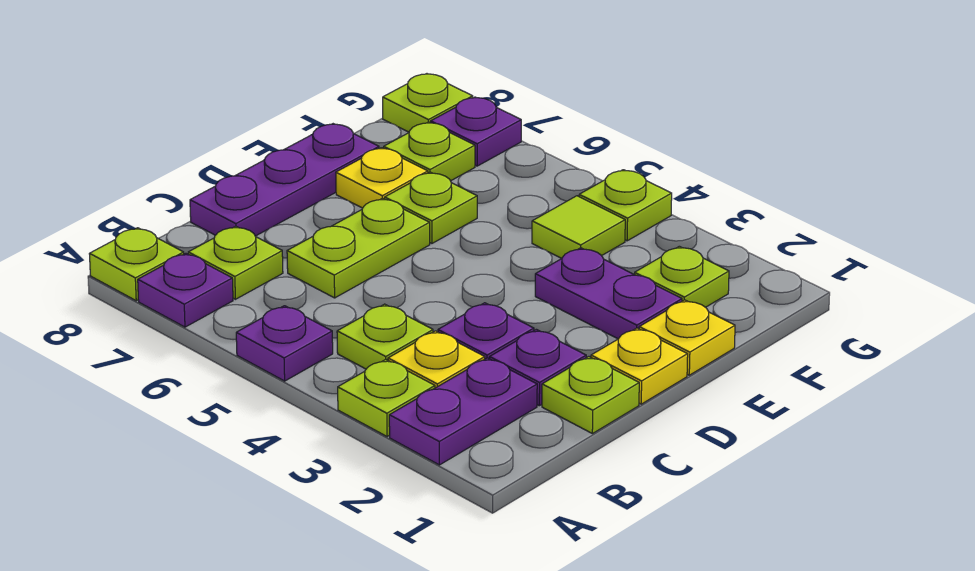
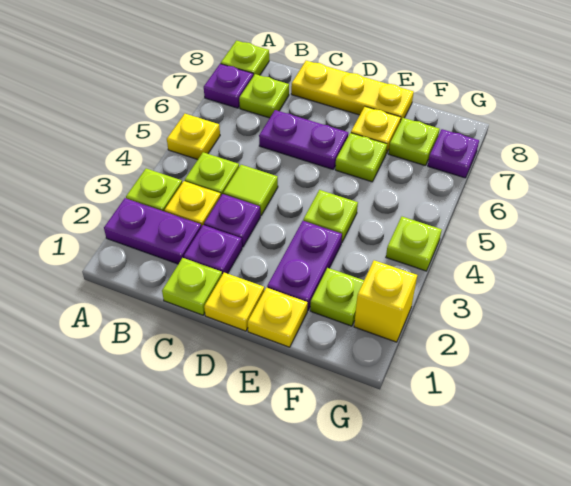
purple 1x1 plate [236,306,333,381] -> yellow 1x1 plate [167,114,220,160]
lime 1x2 plate [287,198,430,298] -> purple 1x2 plate [259,110,348,169]
purple 1x3 plate [190,124,379,236] -> yellow 1x3 plate [291,61,414,122]
lime 1x1 tile [532,196,625,259] -> lime 1x1 tile moved to [223,165,278,216]
none -> yellow 1x1 brick [354,260,417,342]
lime 1x1 plate [383,74,473,132] -> lime 1x1 plate moved to [303,190,358,243]

